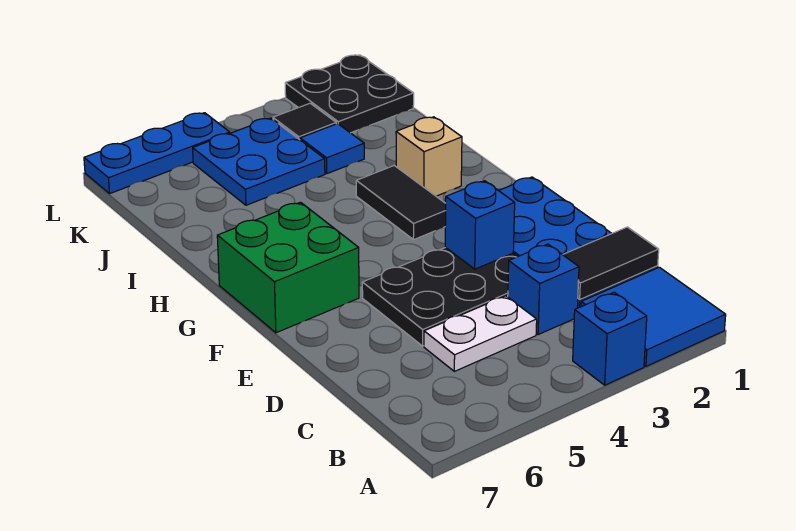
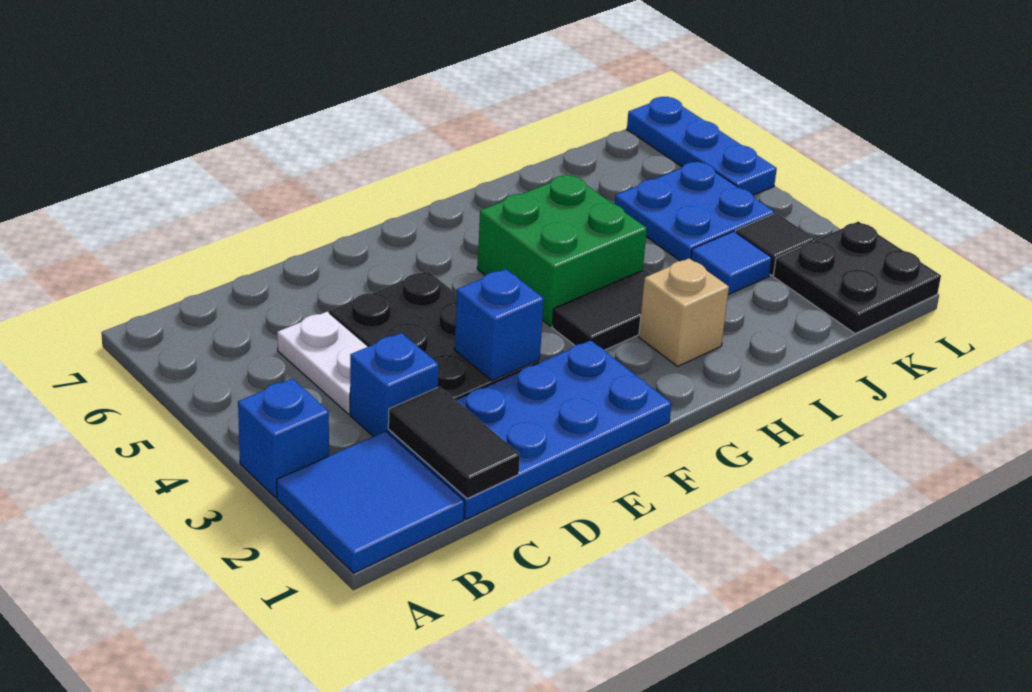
green 2x2 brick [217,202,359,333] -> green 2x2 brick moved to [477,175,647,326]

